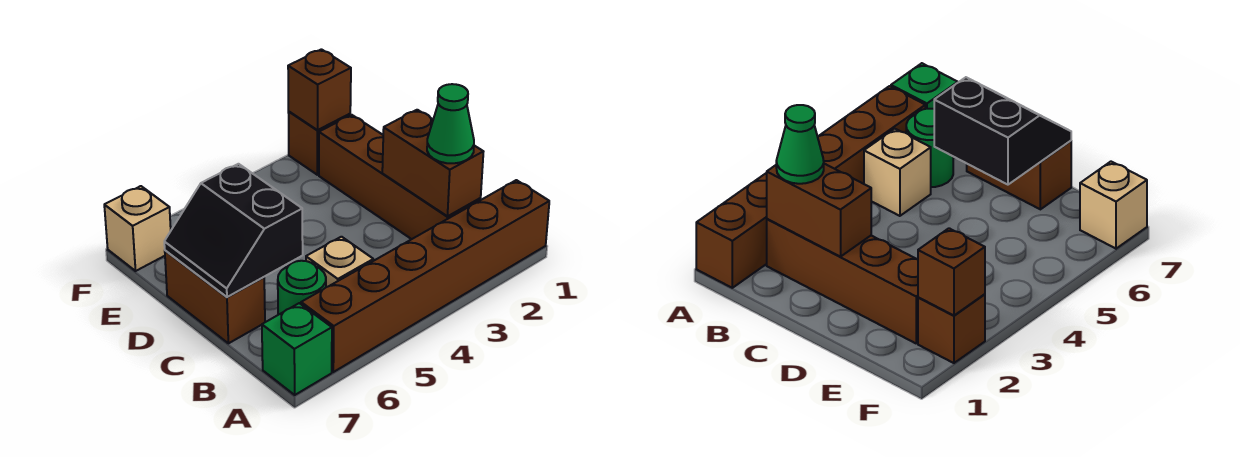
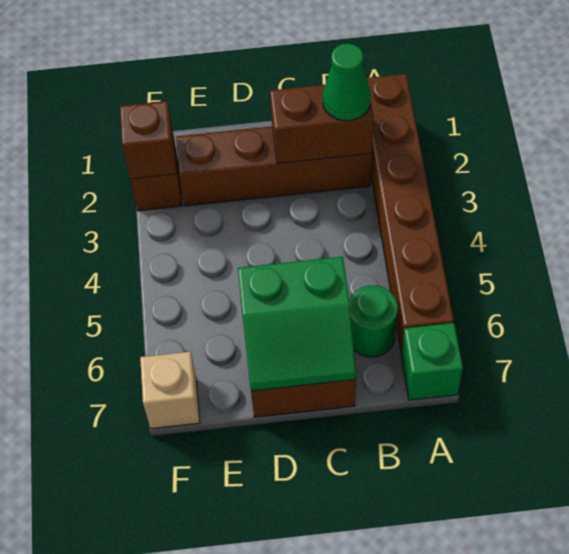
tan 1x1 brick [306,237,373,287] -> none
black 2x2 slope [164,164,303,297] -> green 2x2 slope [238,257,356,391]

